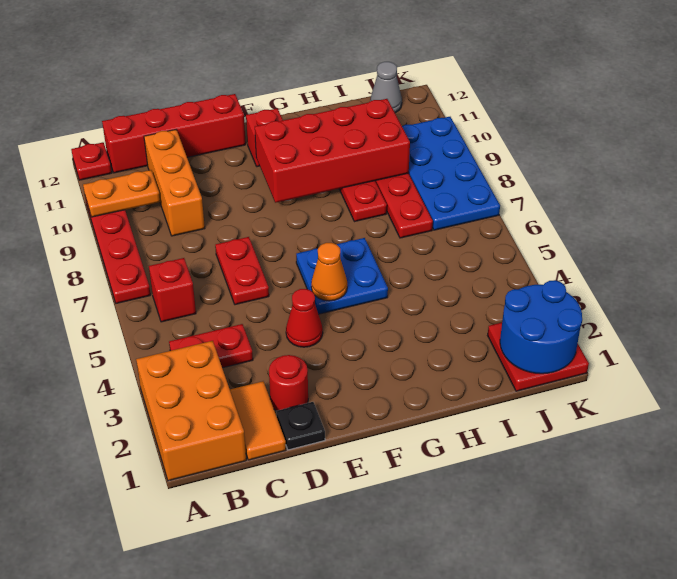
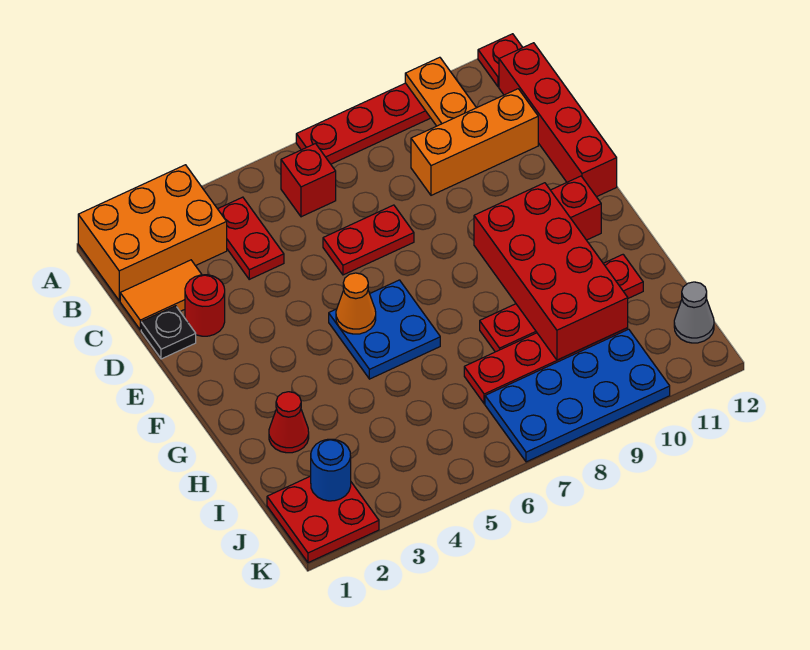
red 1x1 cone [286,289,323,347] -> red 1x1 cone moved to [269,392,309,453]
blue 2x2 round brick [500,280,582,374] -> blue 1x1 round brick [311,439,351,501]

